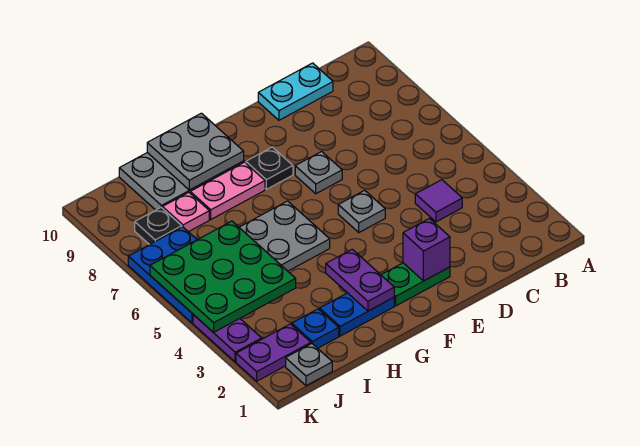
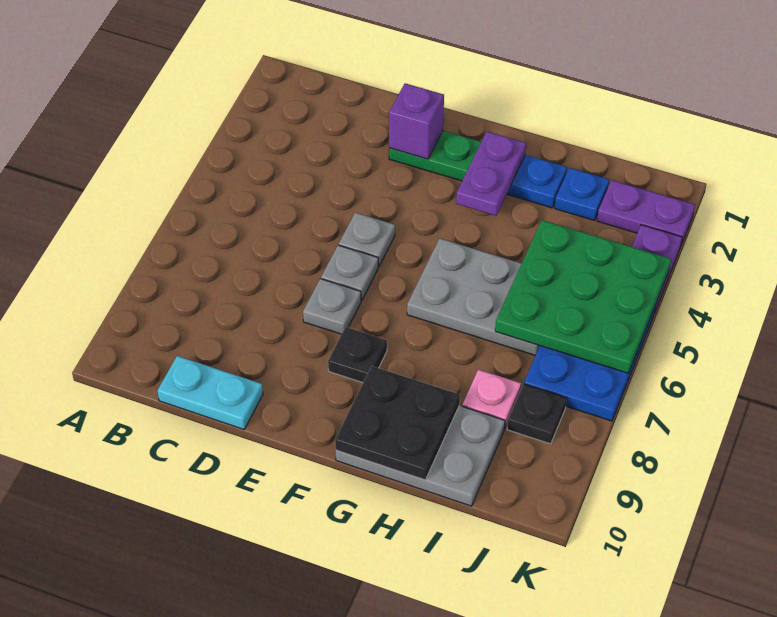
purple 1x1 tile [415,180,462,222] -> none
pink 1x2 plate [190,162,265,219] -> none
grey 2x2 plate [147,113,244,190] -> black 2x2 plate [335,366,460,480]
grey 1x1 plate [286,344,332,386] -> grey 1x1 plate moved to [321,245,378,301]

